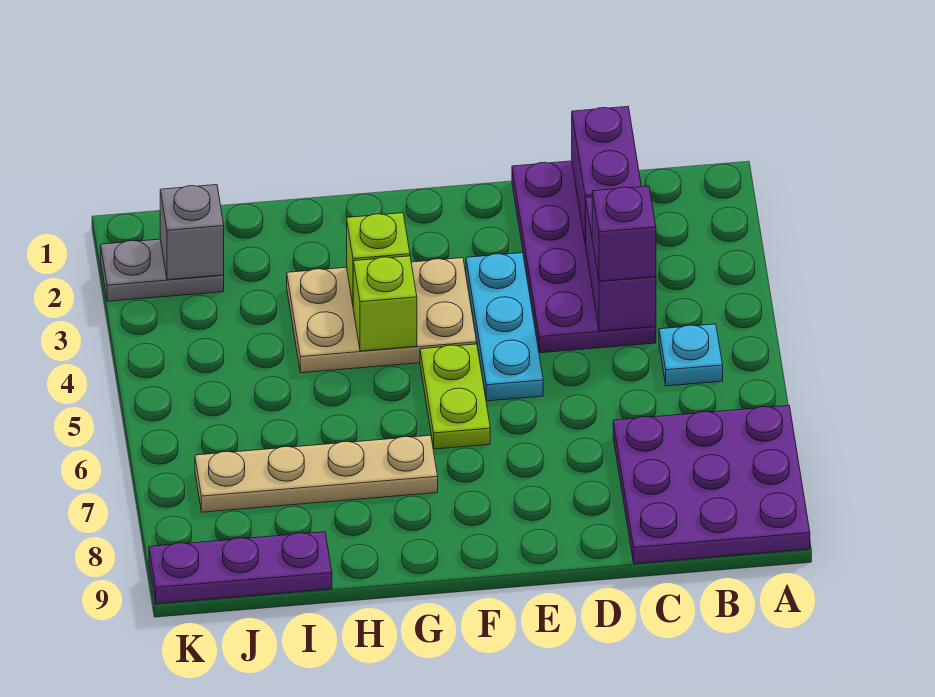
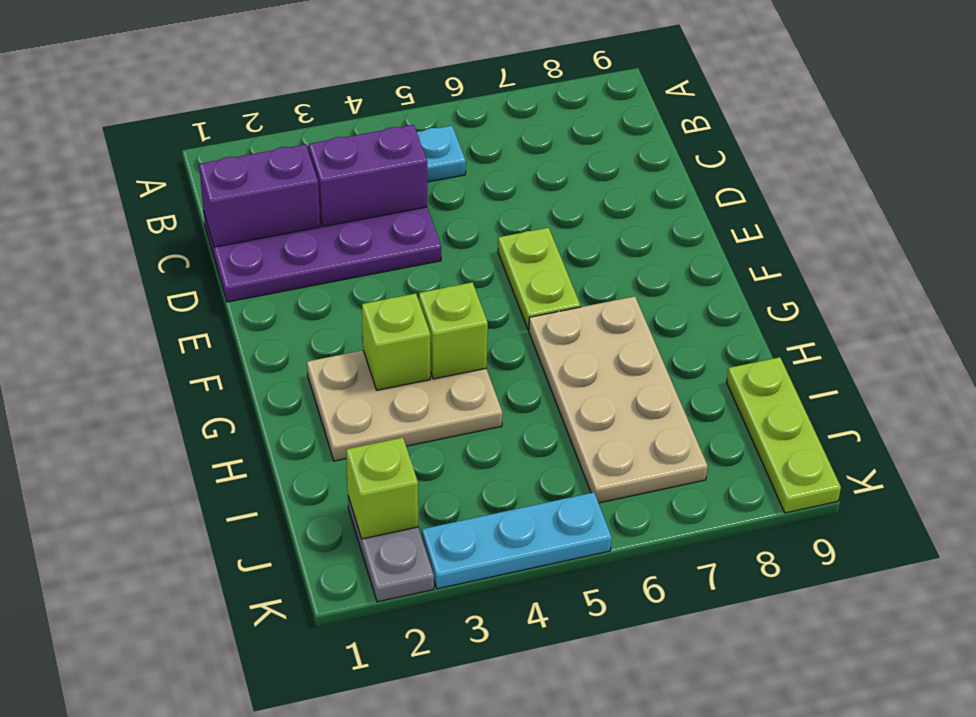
purple 3x3 plate [613,405,810,564] -> none
purple 1x1 brick [592,186,656,281] -> none
cyan 1x3 plate [466,253,543,401] -> cyan 1x3 plate moved to [422,492,612,589]
tan 2x3 plate [287,258,477,373] -> tan 2x3 plate turned to [307,350,502,461]
lime 1x2 plate [420,344,490,449] -> lime 1x2 plate turned to [498,228,580,330]
tan 1x4 plate [195,435,438,512] -> tan 2x4 plate [529,296,708,503]
purple 1x3 plate [149,532,332,604] -> lime 1x3 plate [727,357,841,513]
grey 1x1 brick [160,185,224,280] -> lime 1x1 brick [346,438,418,539]

